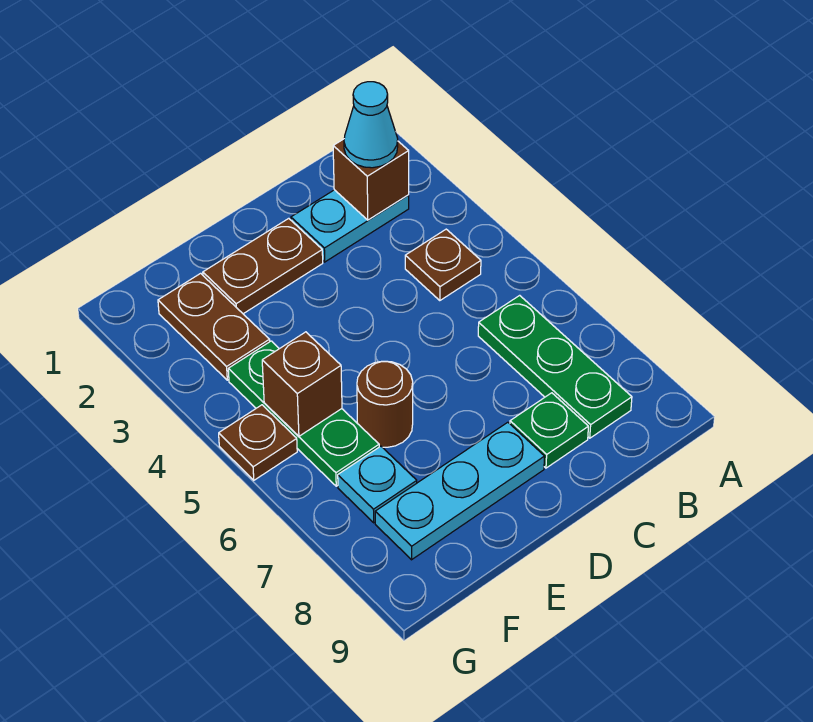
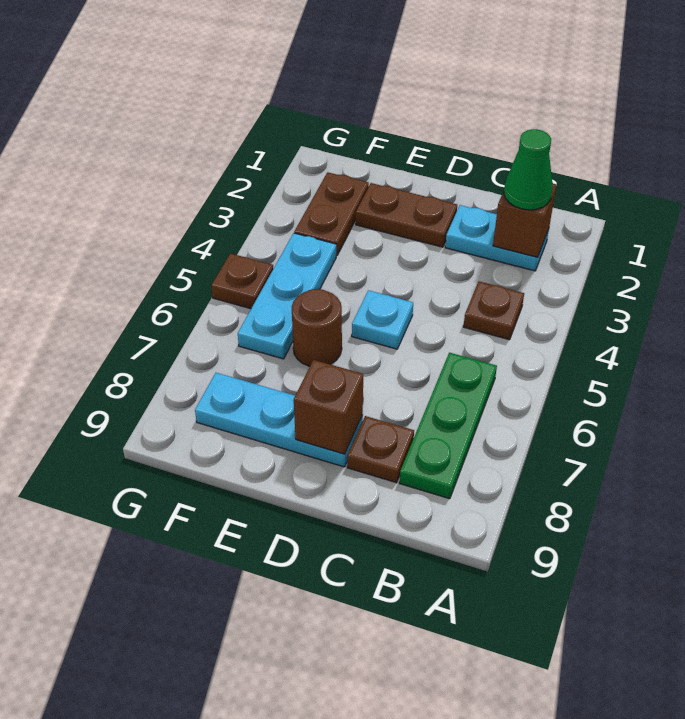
cyan 1x1 cone [344,82,398,168] -> green 1x1 cone [504,129,553,210]
green 1x1 plate [510,393,588,468] -> brown 1x1 plate [347,416,414,483]
green 1x3 plate [228,341,379,486] -> cyan 1x3 plate [238,233,336,359]
brown 1x1 brick [262,332,342,436] -> brown 1x1 brick moved to [294,360,363,454]
cyan 1x1 plate [338,446,417,523] -> cyan 1x1 plate moved to [352,290,413,349]

